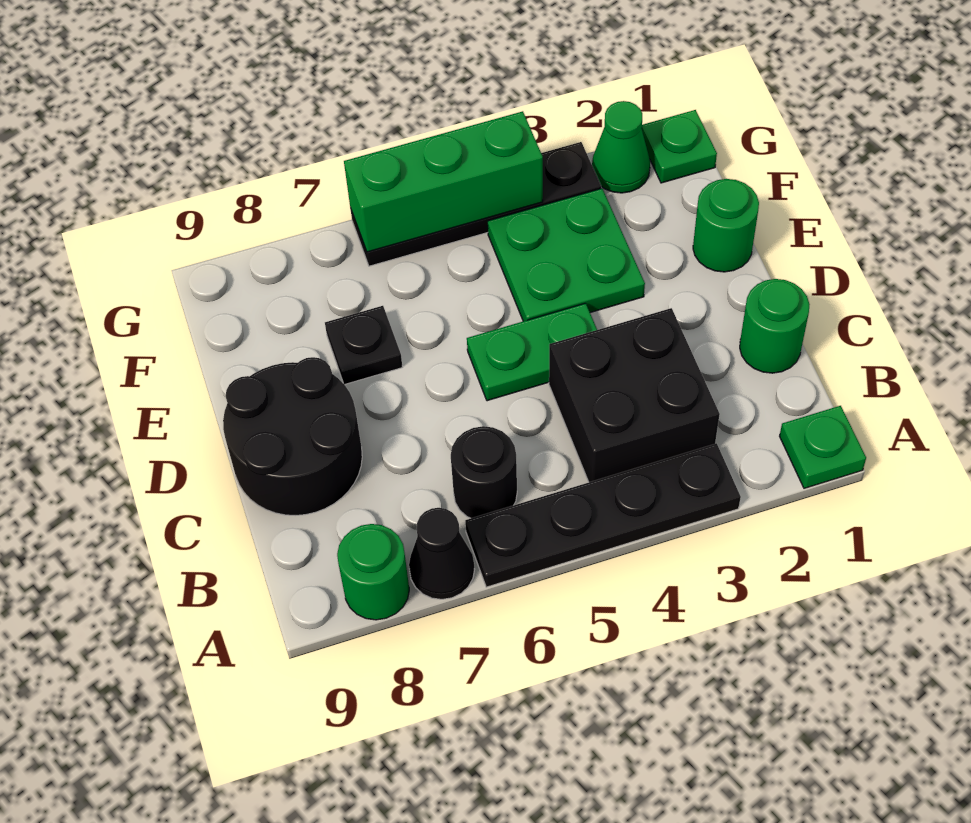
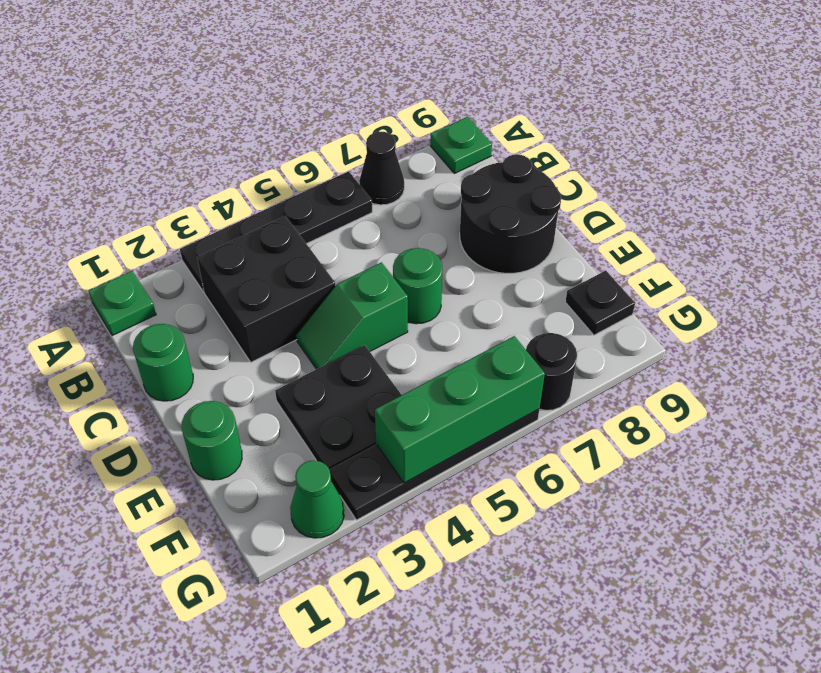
green 1x1 round brick [337,524,409,620] -> green 1x1 round brick moved to [393,248,442,324]
black 1x1 round brick [451,426,517,518] -> black 1x1 round brick moved to [526,333,577,410]
green 1x2 plate [467,303,597,401] -> green 1x2 slope [296,262,408,369]
green 2x2 plate [488,188,645,321] -> black 2x2 plate [275,345,401,469]
black 1x1 plate [325,306,402,385] -> black 1x1 plate moved to [565,271,635,335]
green 1x1 plate [641,110,717,183] -> green 1x1 plate moved to [430,117,492,173]

